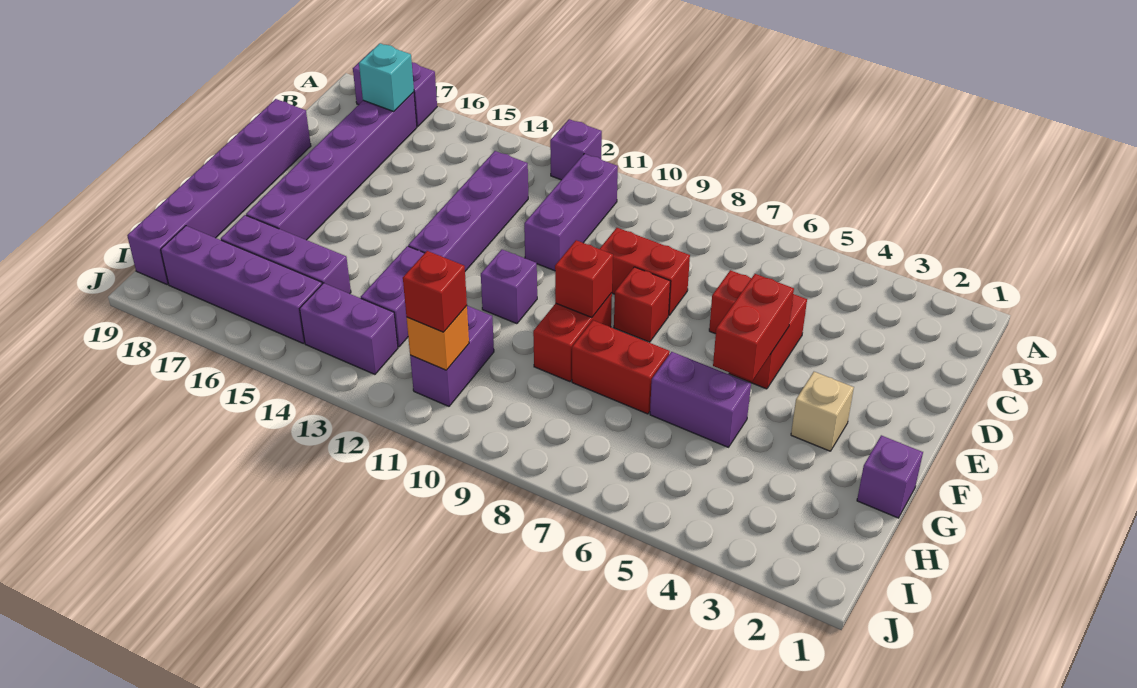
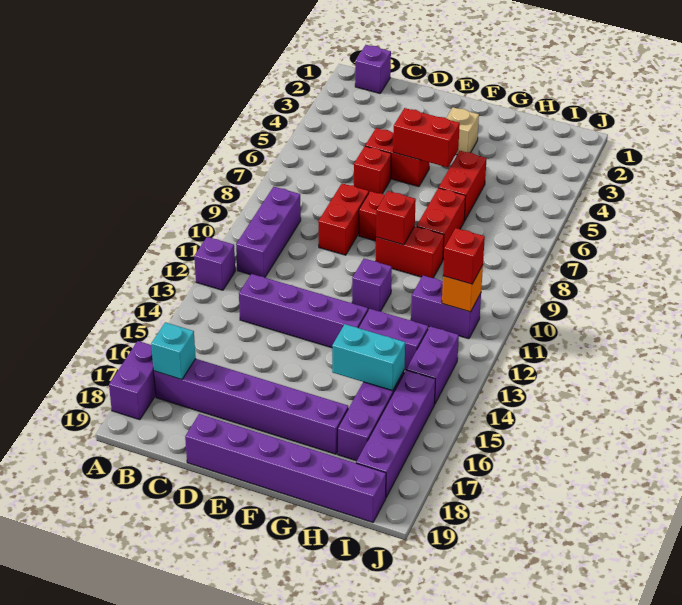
purple 1x3 brick [524,154,618,271] -> purple 1x3 brick turned to [236,187,301,278]
purple 1x1 brick [857,435,923,518] -> purple 1x1 brick moved to [355,45,391,93]
purple 1x2 brick [650,352,751,447] -> red 1x2 brick [439,151,487,221]
none -> cyan 1x2 brick [332,324,405,391]

